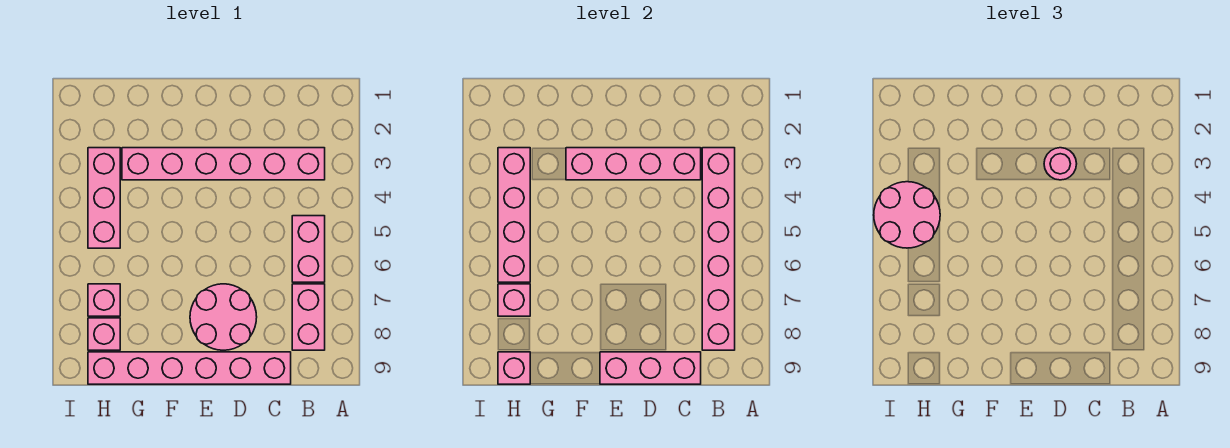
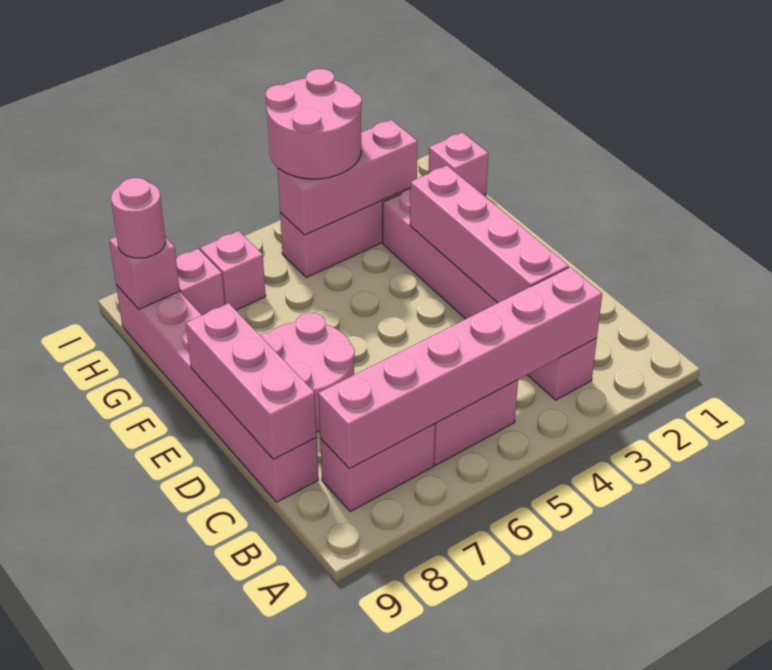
pink 1x1 round brick [1044,148,1077,180] -> pink 1x1 round brick moved to [111,178,166,258]
pink 1x4 brick [498,148,530,282] -> pink 1x3 brick [278,120,417,235]
pink 1x1 brick [498,284,530,316] -> pink 1x1 brick moved to [429,133,488,195]

